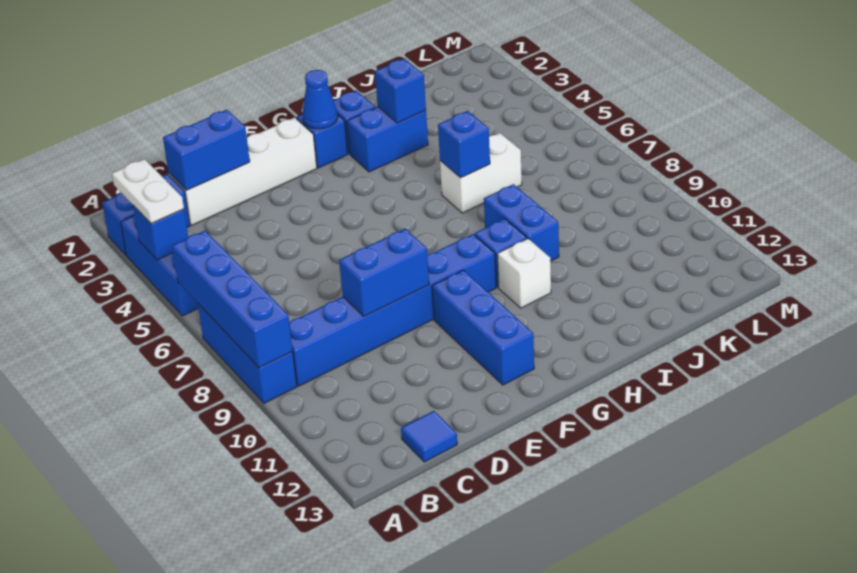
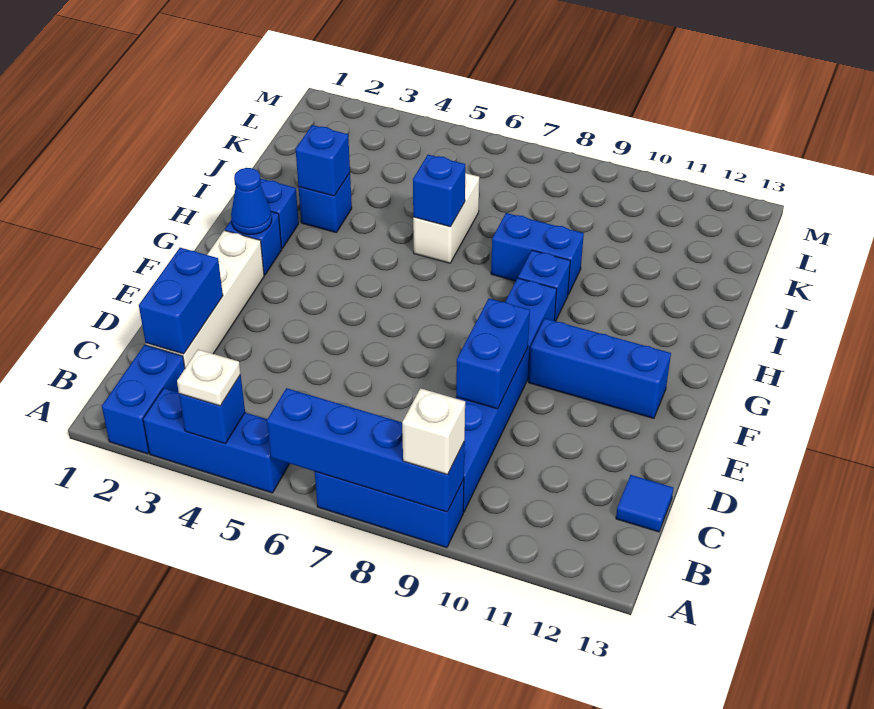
white 1x2 plate [112,159,184,224] -> white 1x1 plate [177,350,241,406]
blue 1x2 brick [347,107,428,172] -> blue 1x1 brick [299,173,352,233]
white 1x1 brick [497,239,551,308] -> white 1x1 brick moved to [402,388,465,474]

